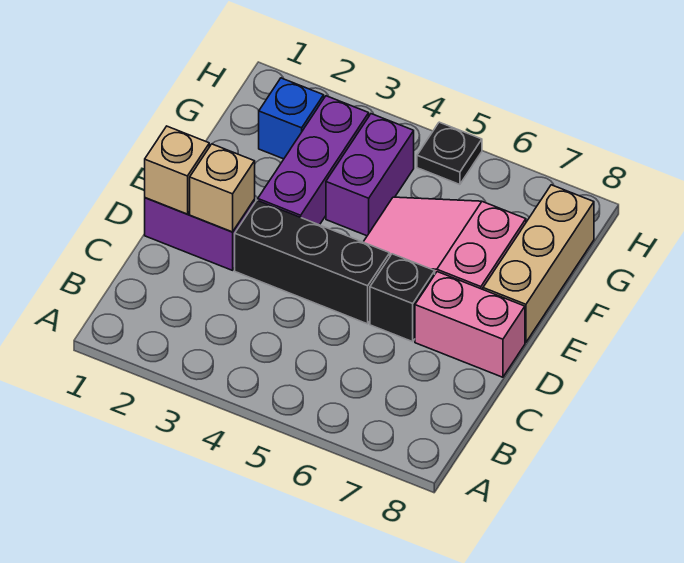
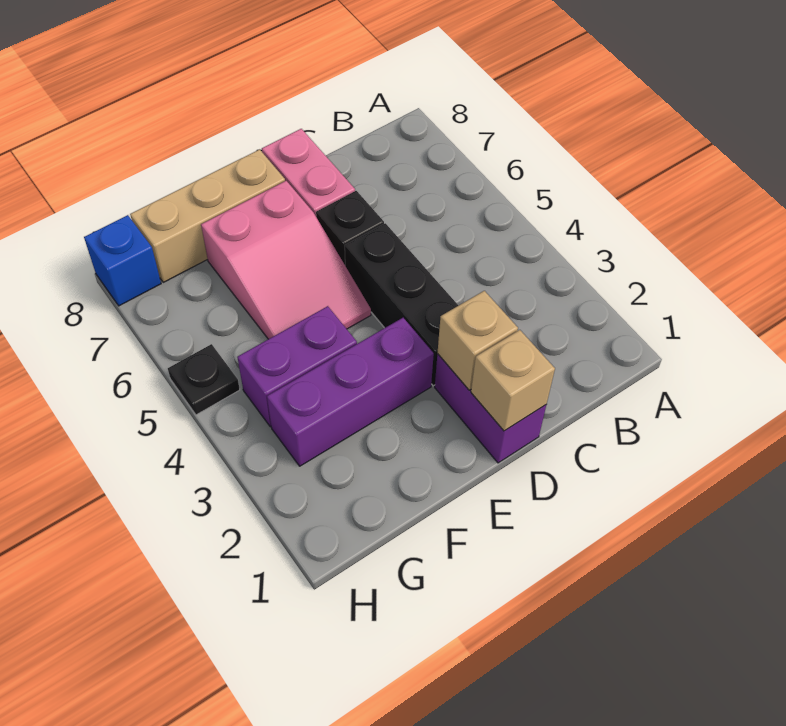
blue 1x1 brick [259,78,324,159] -> blue 1x1 brick moved to [84,215,161,306]

